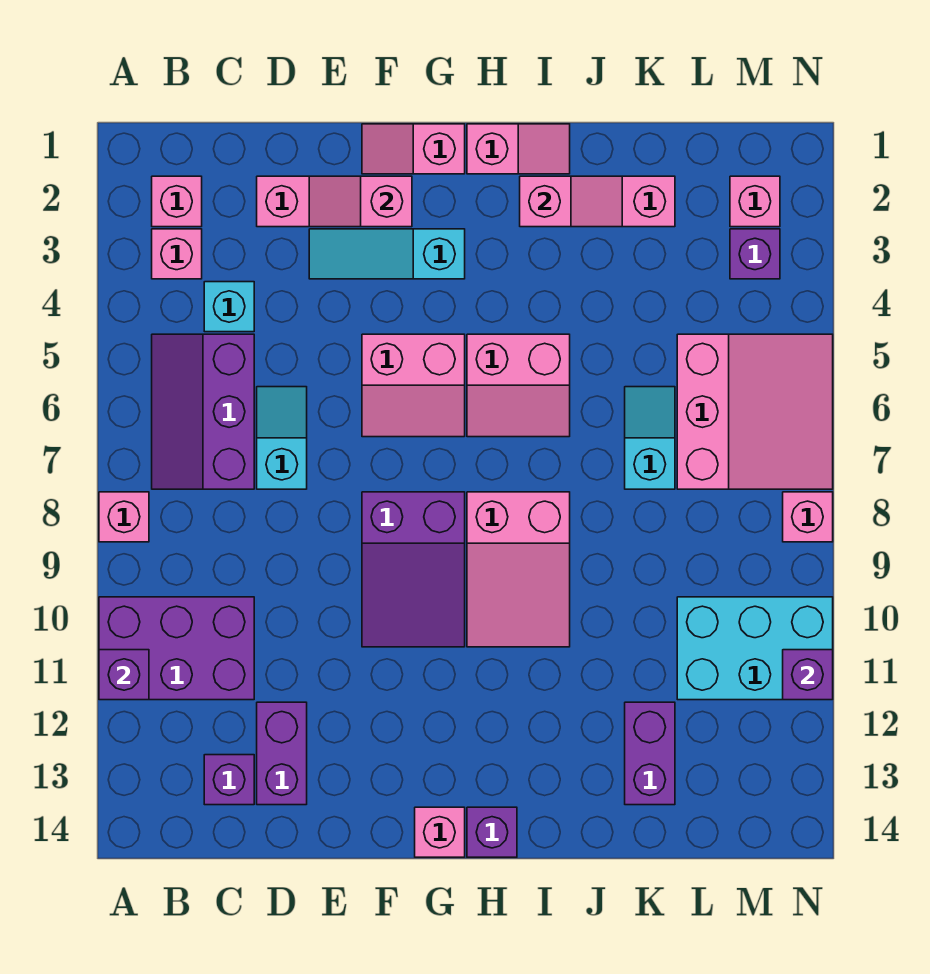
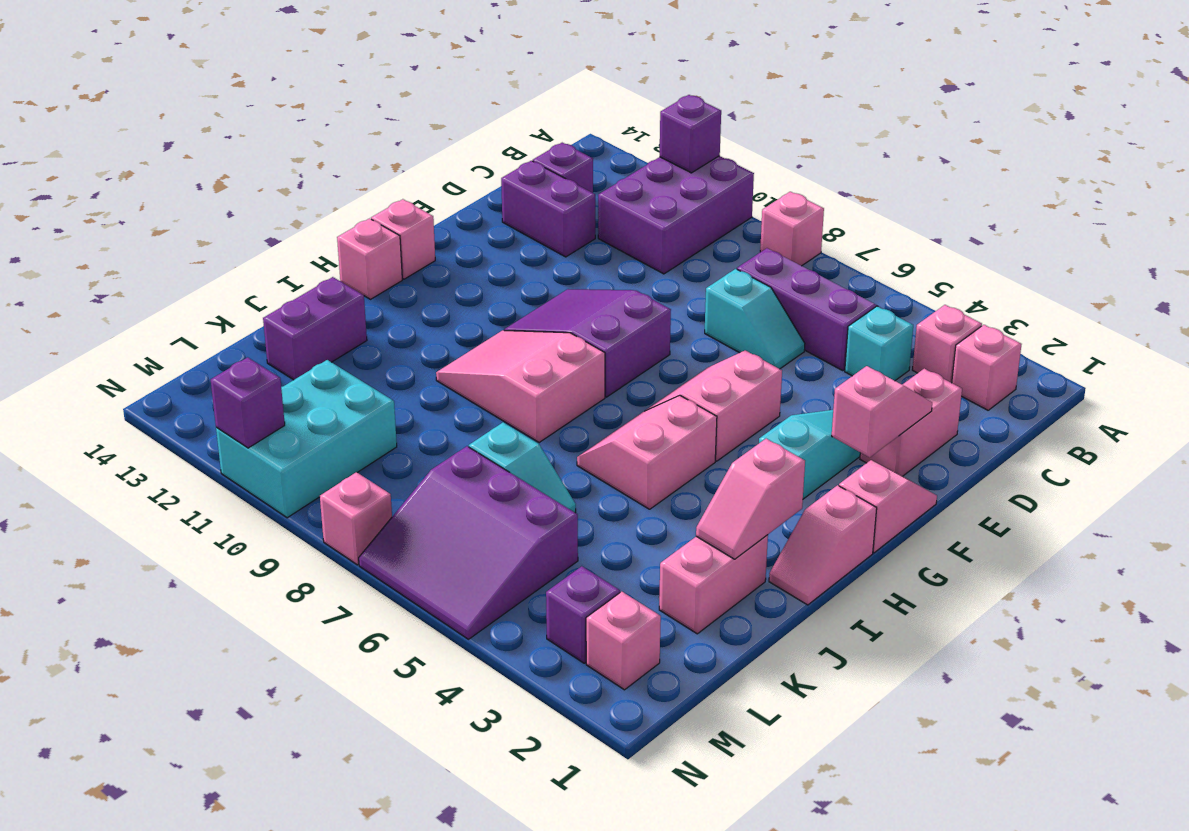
purple 1x1 brick [467,807,517,857] -> pink 1x1 brick [337,219,402,299]
purple 1x2 brick [625,702,675,805] -> purple 1x2 brick turned to [263,277,367,380]
pink 3x3 slope [677,334,833,489] -> purple 3x3 slope [359,446,578,639]

